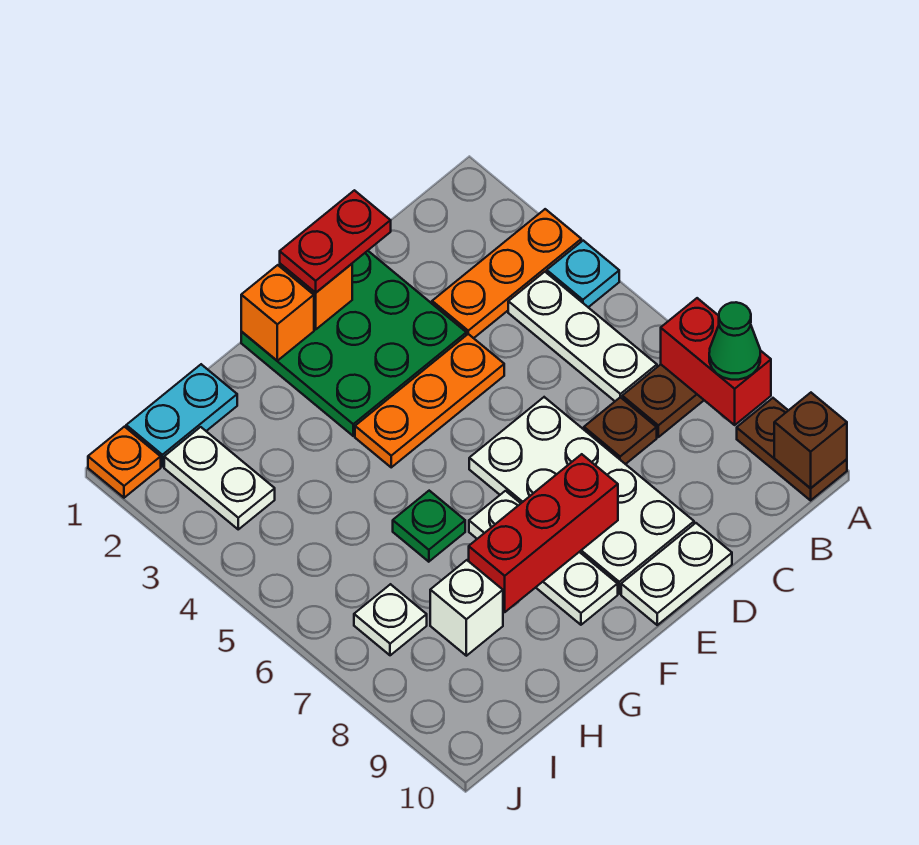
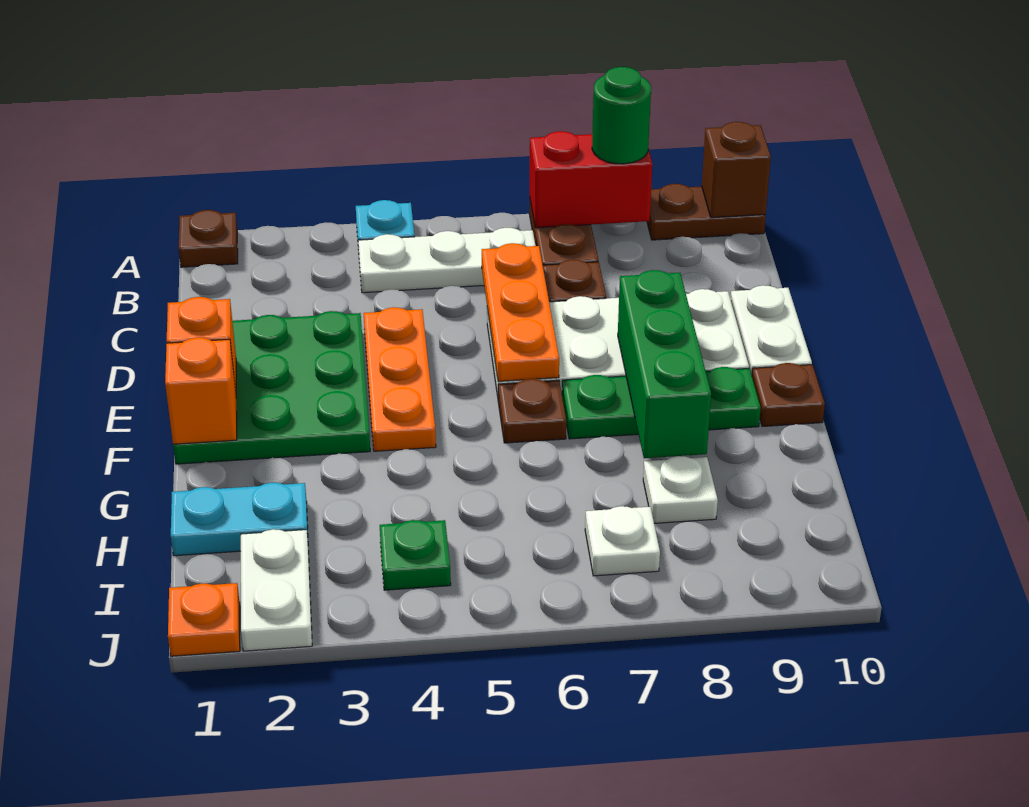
none -> brown 1x1 plate [179,210,238,267]
orange 1x3 plate [432,209,581,338] -> orange 1x3 plate moved to [482,243,559,381]
green 1x1 cone [709,302,760,380] -> green 1x1 round brick [592,67,651,164]
red 1x2 plate [280,190,391,292] -> none
red 1x3 brick [469,454,618,612] -> green 1x3 brick [618,270,711,458]
none -> brown 1x1 plate [498,379,566,443]
white 1x3 plate [469,491,618,625] -> green 1x3 plate [562,367,761,439]
none -> brown 1x1 plate [752,363,825,426]
green 1x1 plate [393,491,465,562] -> green 1x1 plate moved to [380,520,451,590]
cyan 1x2 plate [126,364,237,467] -> cyan 1x2 plate turned to [171,483,308,556]
white 1x1 brick [430,560,503,656] -> white 1x1 plate [643,456,718,523]
white 1x2 plate [164,427,275,529] -> white 1x2 plate turned to [241,529,312,651]

